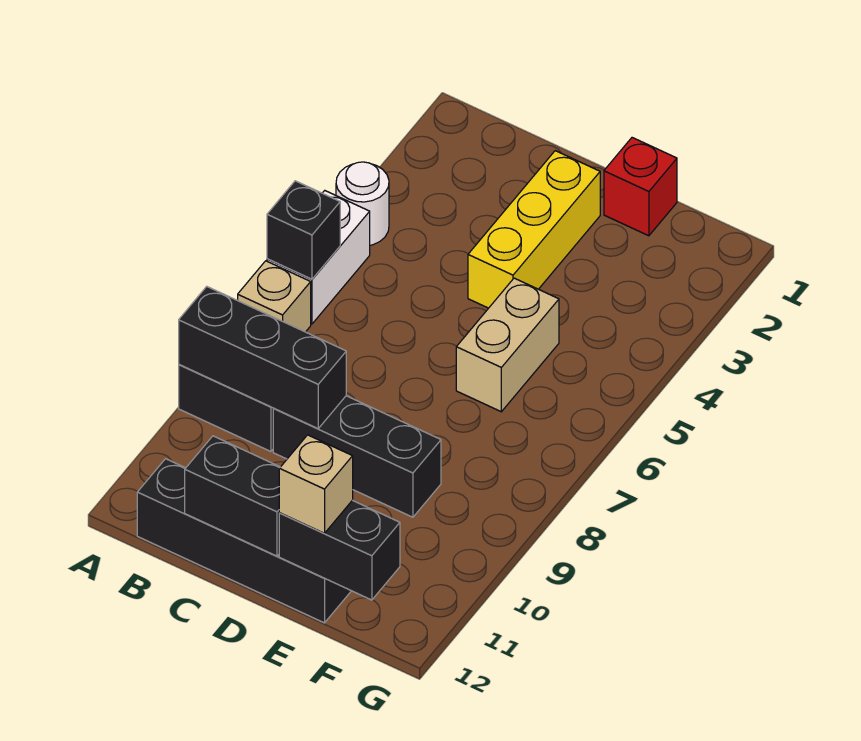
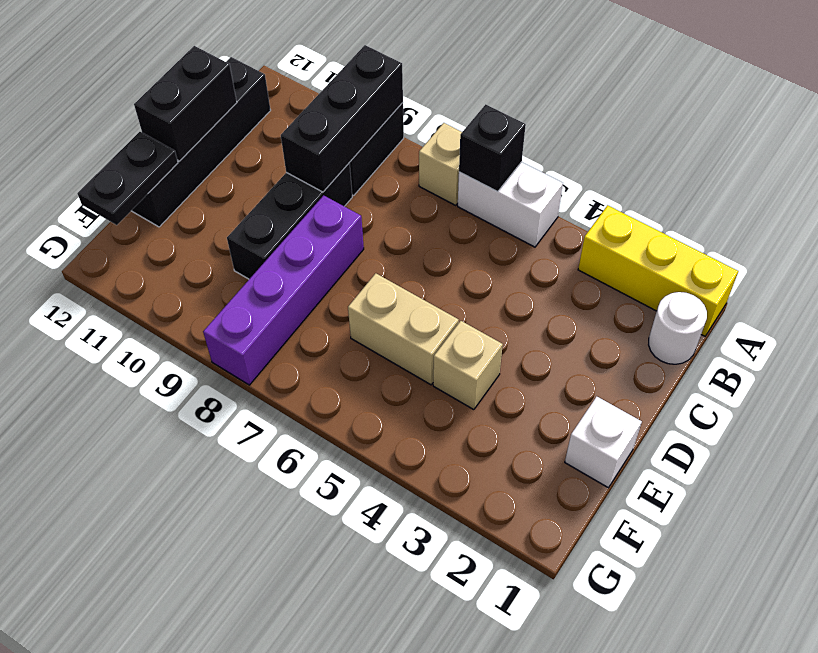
white 1x1 round brick [336,162,389,245] -> white 1x1 round brick moved to [649,292,707,364]
yellow 1x3 brick [468,151,600,308] -> yellow 1x3 brick moved to [578,205,738,336]
none -> purple 1x4 brick [203,195,364,385]
red 1x1 brick [604,138,677,236] -> white 1x1 brick [565,397,642,488]
black 1x2 brick [279,500,400,600] -> black 1x2 plate [78,132,178,225]
tan 1x1 brick [279,435,353,533] -> tan 1x1 brick moved to [433,321,503,410]

